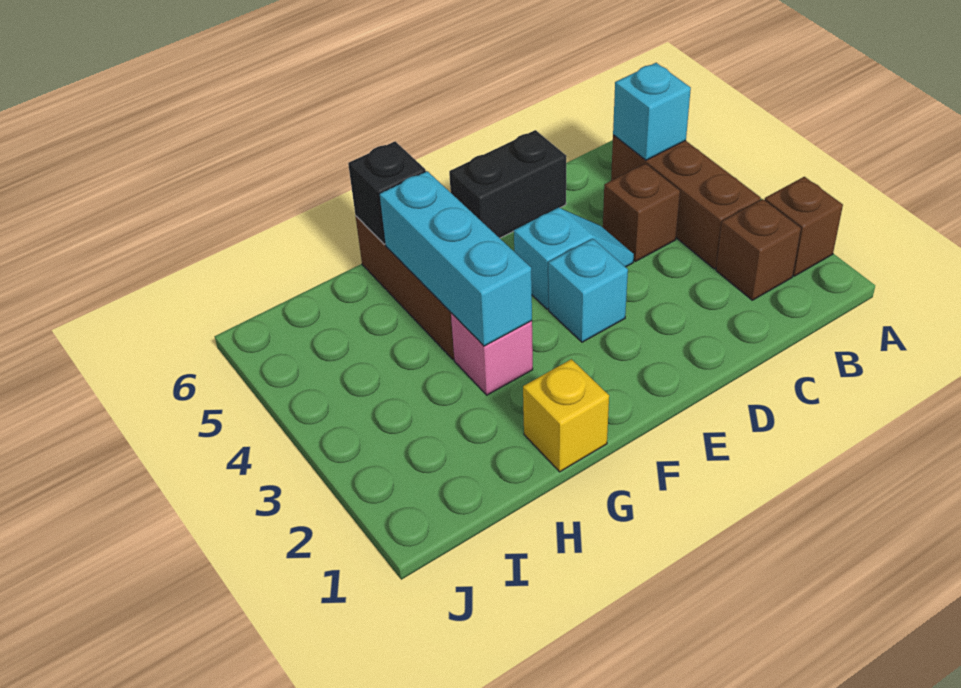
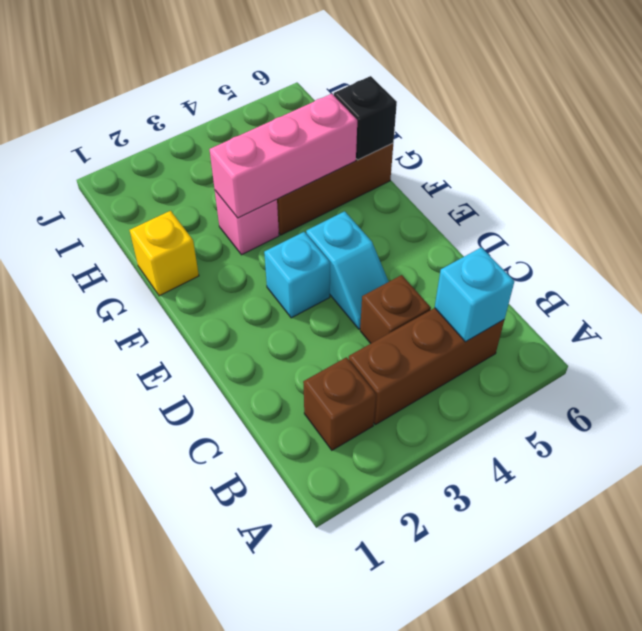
brown 1x1 brick [765,177,843,276] -> none
black 1x2 brick [449,130,566,238] -> none
cyan 1x3 brick [379,171,532,346] -> pink 1x3 brick [209,94,357,218]

